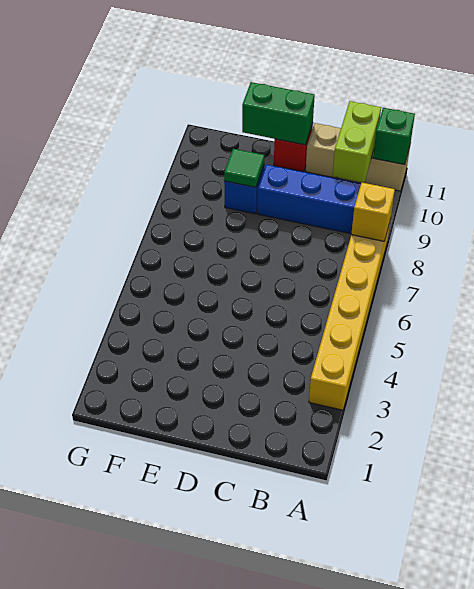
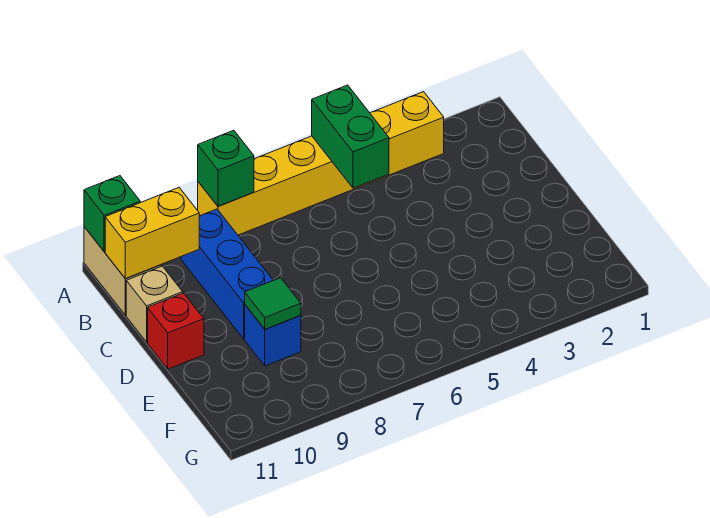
yellow 1x1 brick [351,183,395,241] -> green 1x1 brick [198,130,254,206]
lime 1x2 brick [333,101,381,183] -> yellow 1x2 brick [105,188,199,279]
green 1x2 brick [242,82,315,145] -> green 1x2 brick moved to [312,85,389,188]

